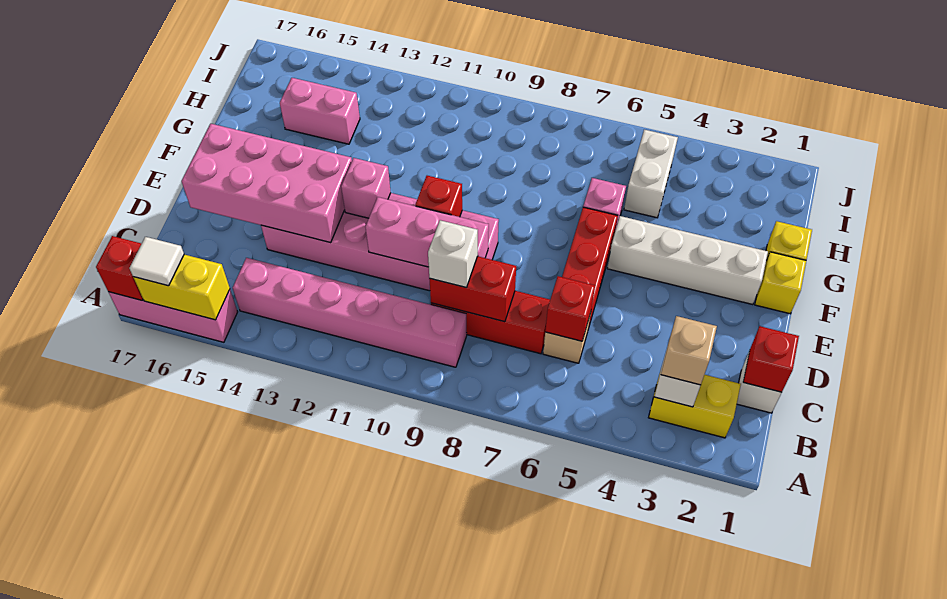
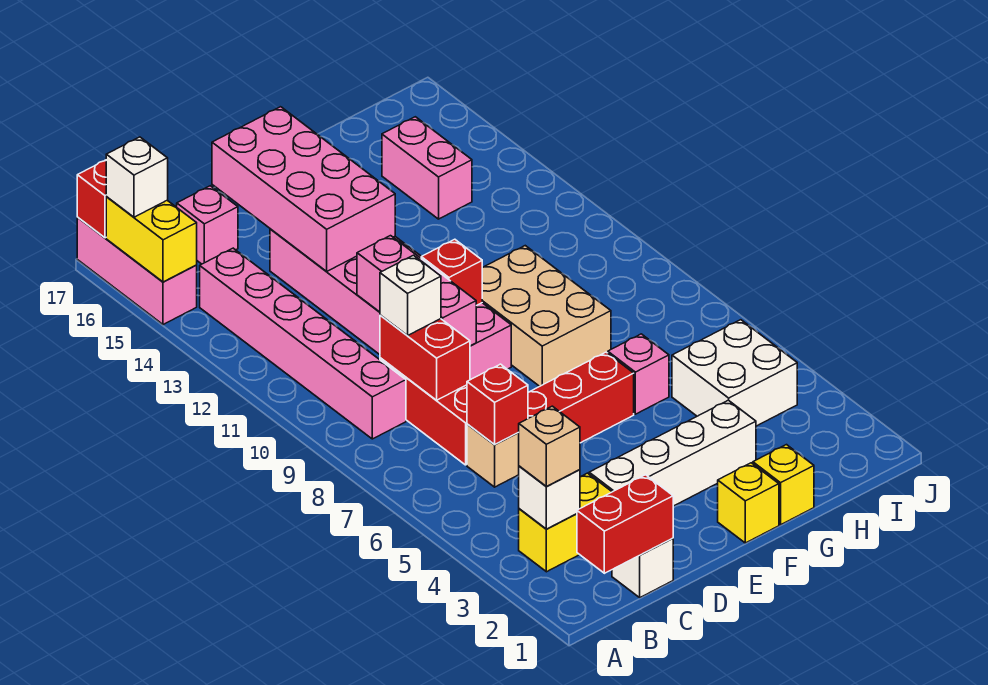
white 1x1 tile [130,237,184,286] -> white 1x1 brick [106,137,168,217]
yellow 1x2 brick [648,371,741,438] -> yellow 1x2 brick turned to [519,473,612,572]
red 1x1 brick [743,326,799,392] -> red 1x2 brick [577,475,673,573]
pink 1x1 brick [341,158,391,218] -> pink 1x1 brick moved to [177,186,238,264]
white 1x4 brick [607,216,768,305] -> white 1x4 brick turned to [589,400,756,506]
none -> tan 2x3 brick [482,246,611,386]
white 1x2 brick [624,130,678,218] -> white 2x2 brick [672,320,797,426]

